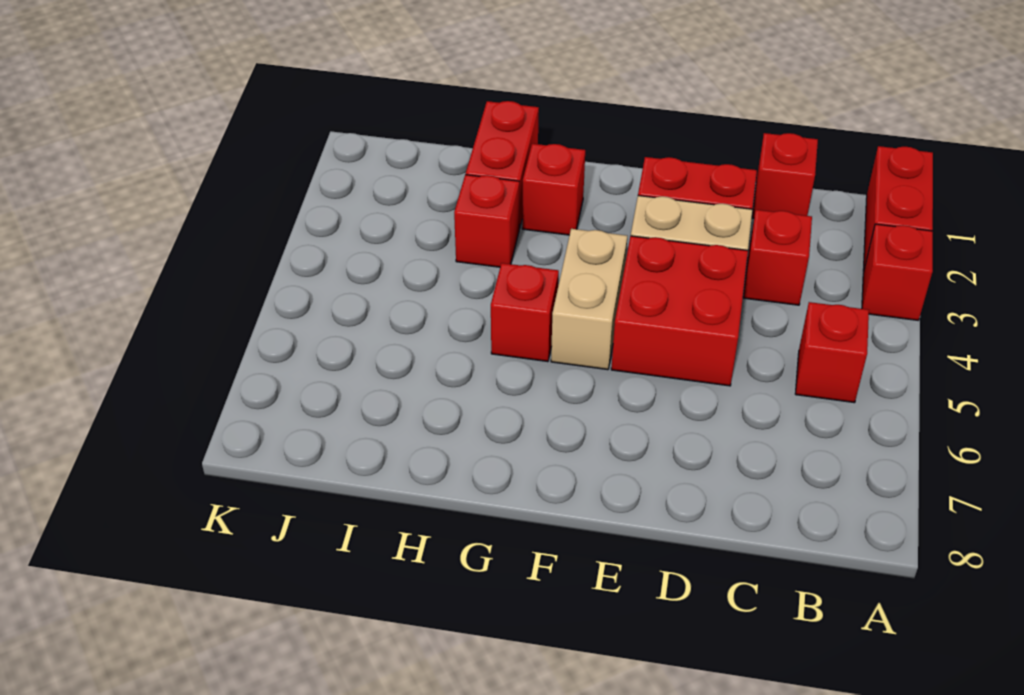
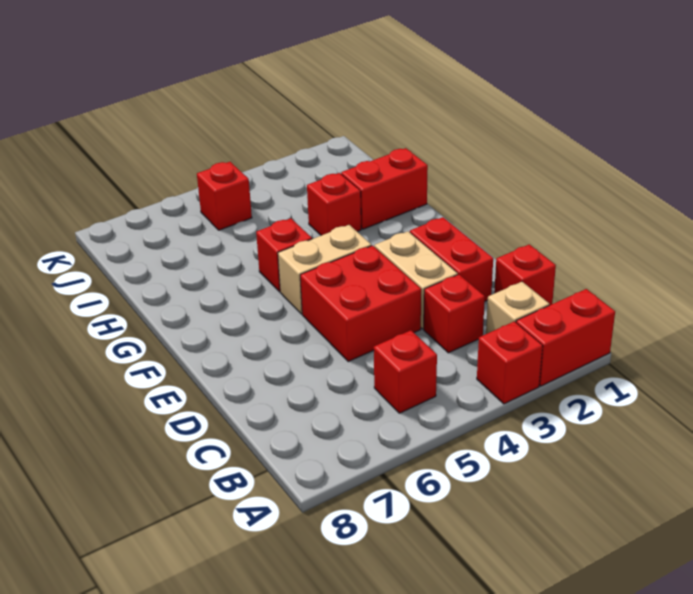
none -> tan 1x1 brick [486,282,549,334]
red 1x1 brick [522,144,585,235] -> red 1x1 brick moved to [197,162,252,230]

